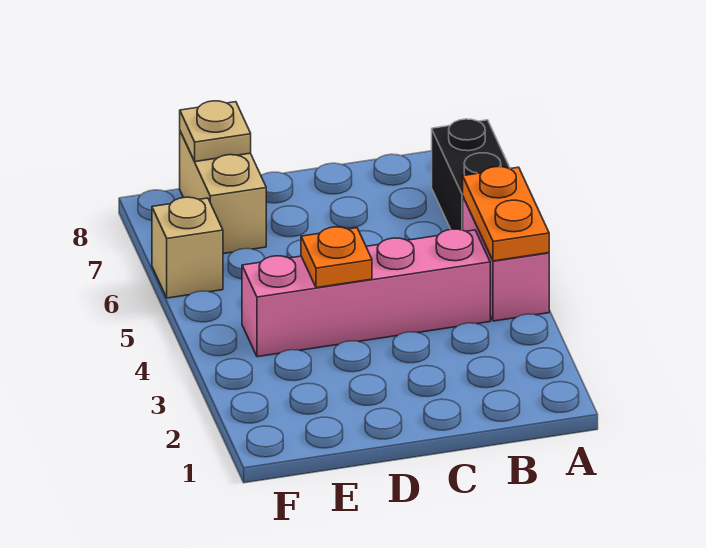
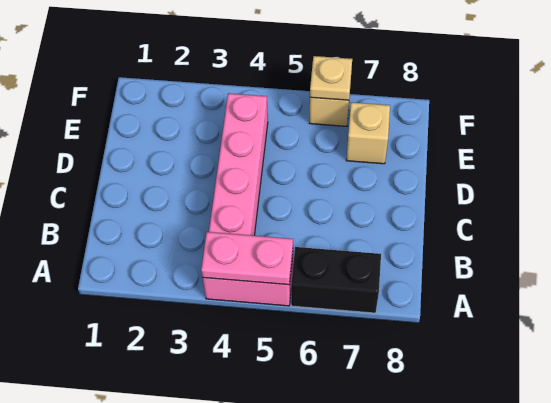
orange 1x2 plate [463,167,549,261] -> pink 1x2 plate [201,232,293,285]
orange 1x1 plate [301,227,372,288] -> none
tan 1x2 brick [180,131,266,254] -> tan 1x1 brick [346,102,390,164]
tan 1x1 plate [180,101,251,162] -> tan 1x1 plate moved to [310,56,352,100]

